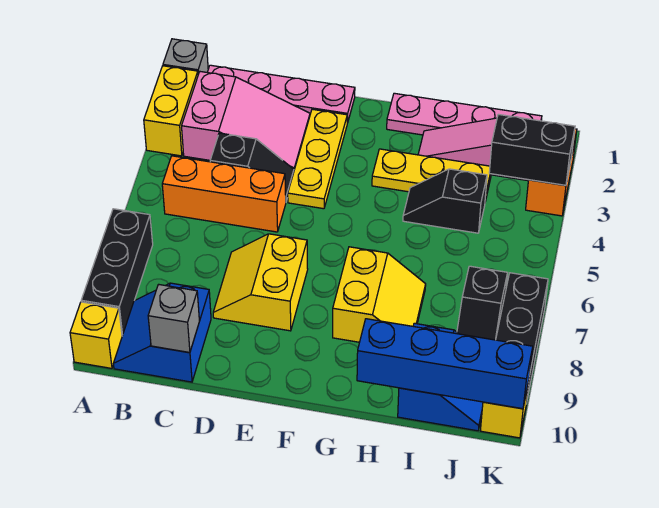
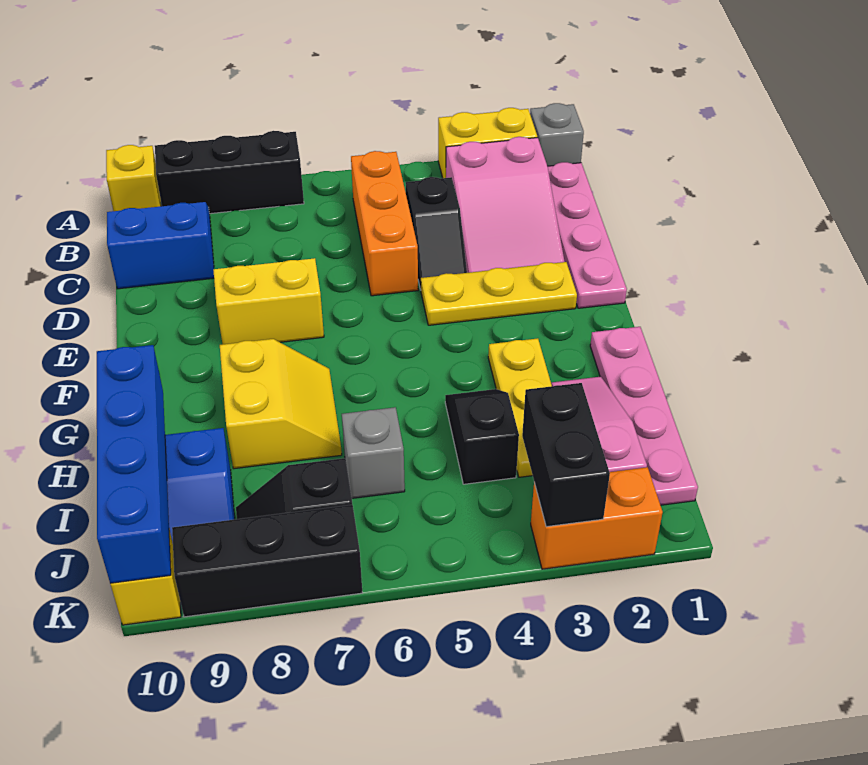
grey 1x1 brick [148,284,199,353] -> grey 1x1 brick moved to [342,407,405,498]
yellow 2x2 slope [333,247,426,342] -> yellow 2x2 slope turned to [220,339,342,469]

